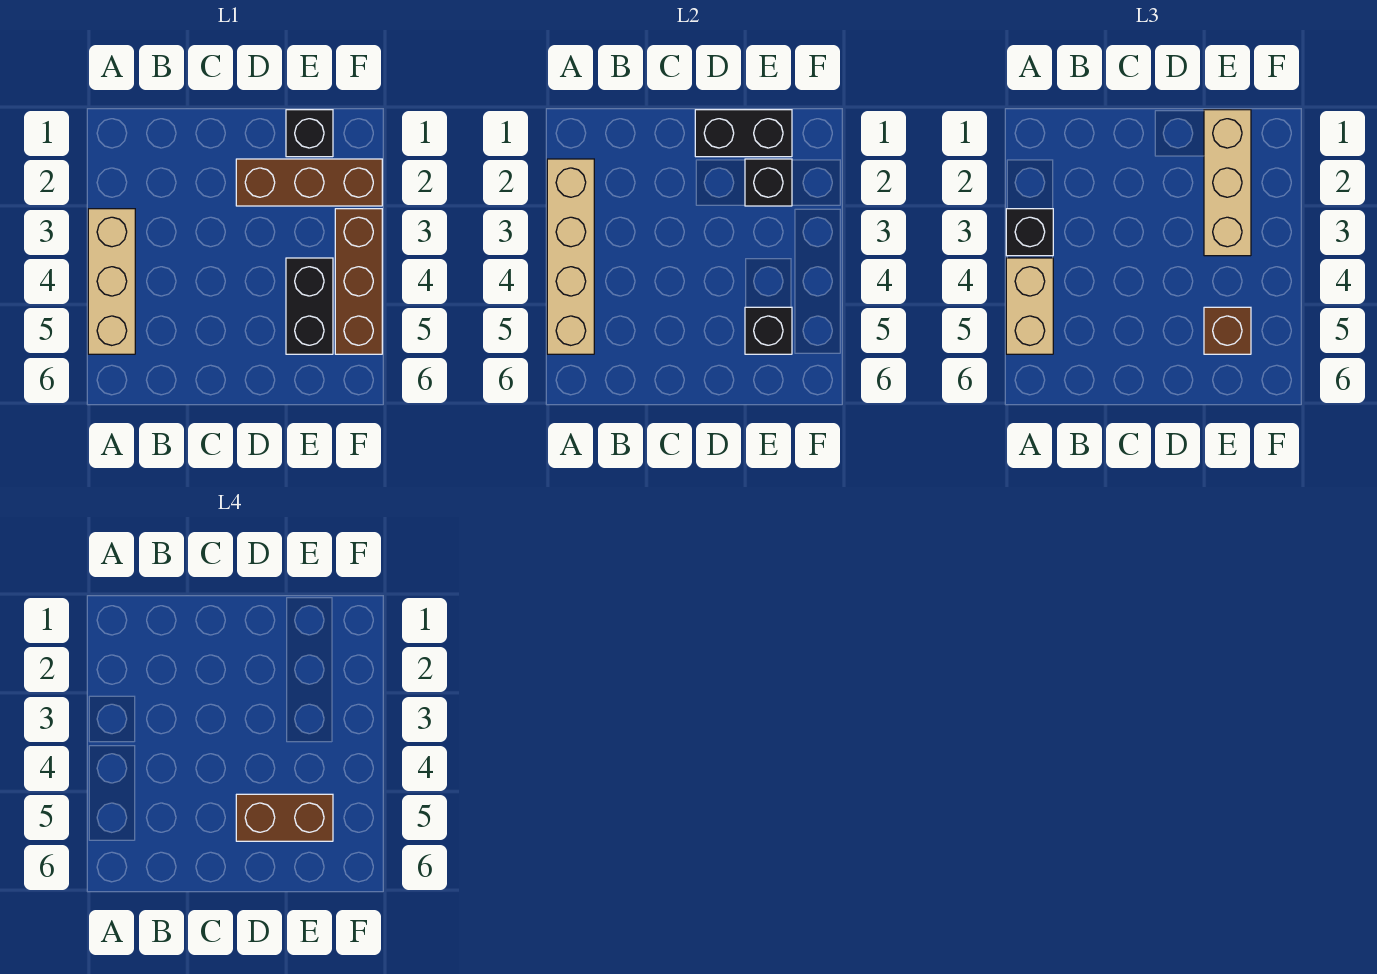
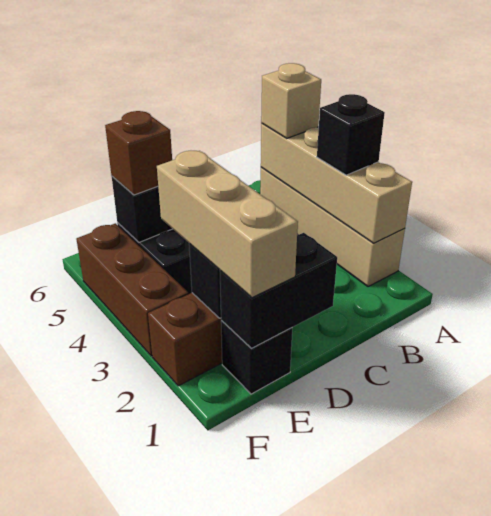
tan 1x3 brick [88,209,135,354] -> tan 1x4 brick [260,167,405,287]
tan 1x2 brick [1006,258,1053,354] -> tan 1x1 brick [261,63,321,138]
brown 1x2 brick [236,794,333,841] -> none

